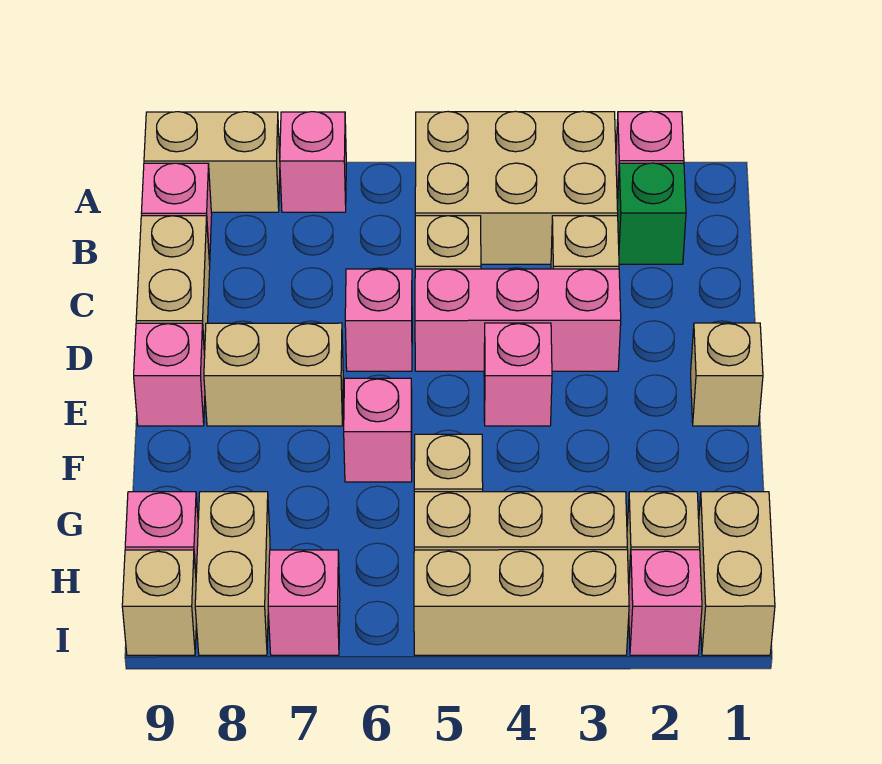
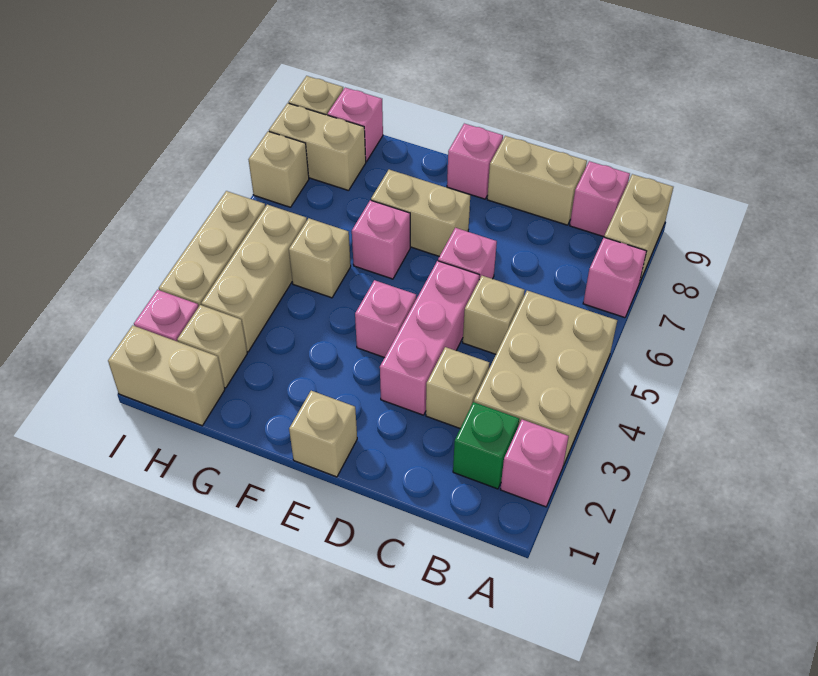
tan 1x2 brick [204,323,343,426] -> tan 1x2 brick turned to [371,170,470,256]
pink 1x1 brick [268,550,340,655] -> tan 1x1 brick [248,131,309,207]

